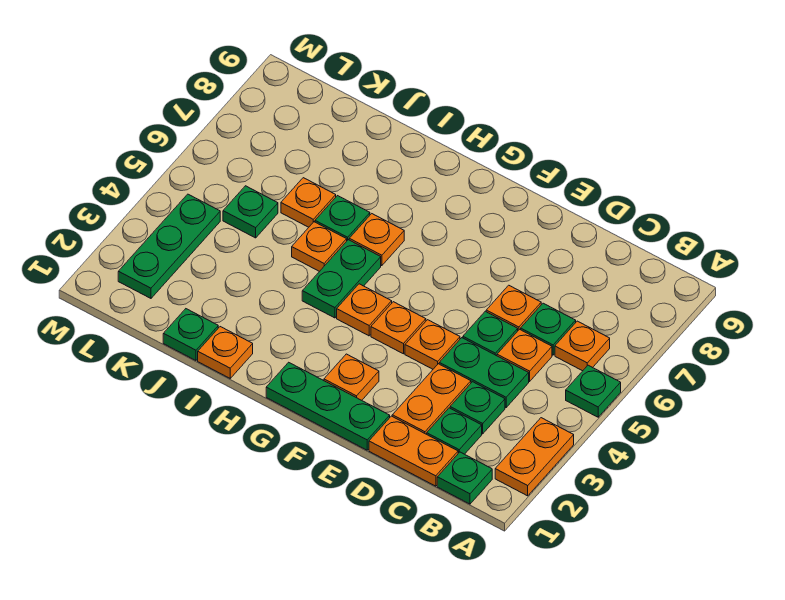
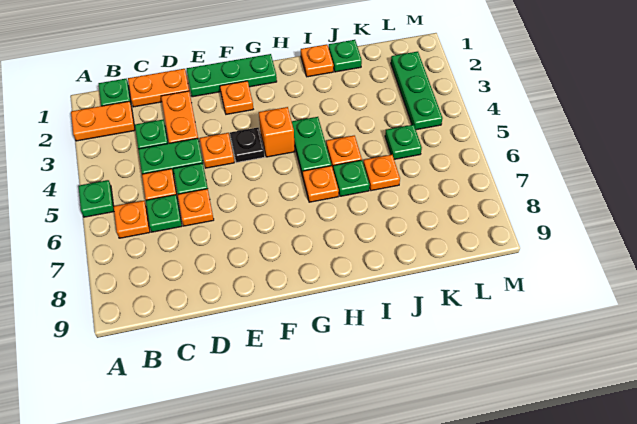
orange 1x2 plate [495,418,574,496] -> orange 1x2 plate turned to [71,101,135,141]
green 1x1 plate [427,408,482,454] -> none
orange 1x1 plate [371,302,426,354] -> black 1x1 plate [230,128,265,163]
orange 1x1 plate [337,284,392,336] -> orange 1x1 brick [259,107,295,157]

